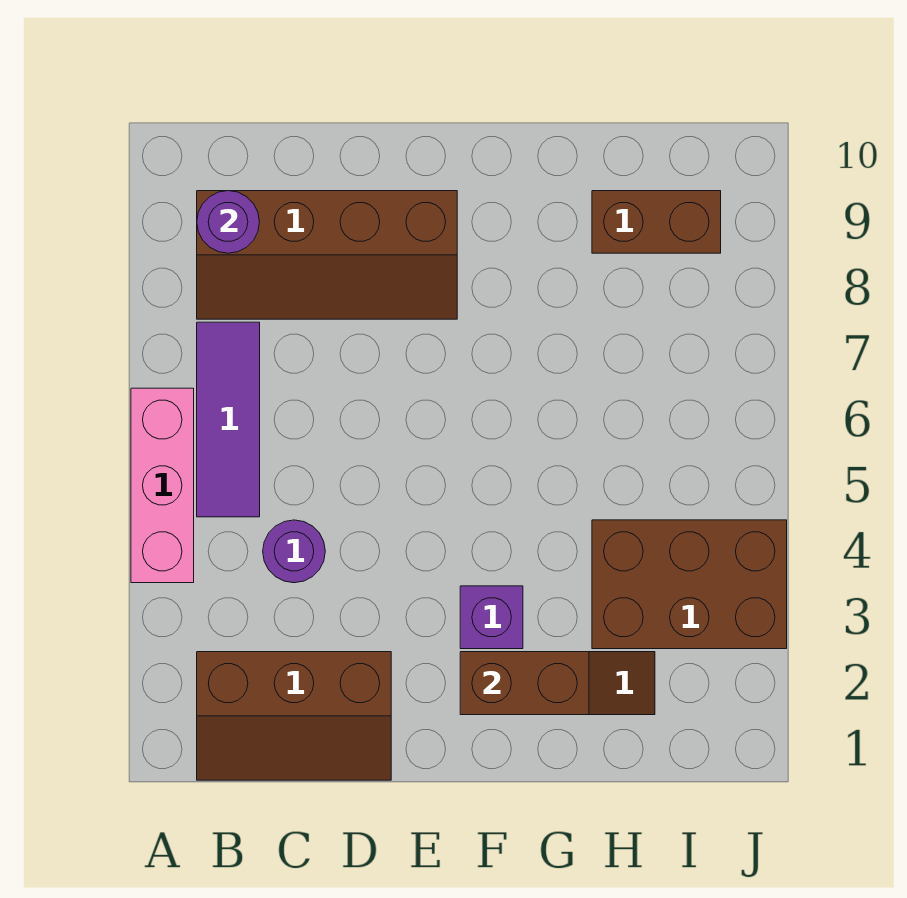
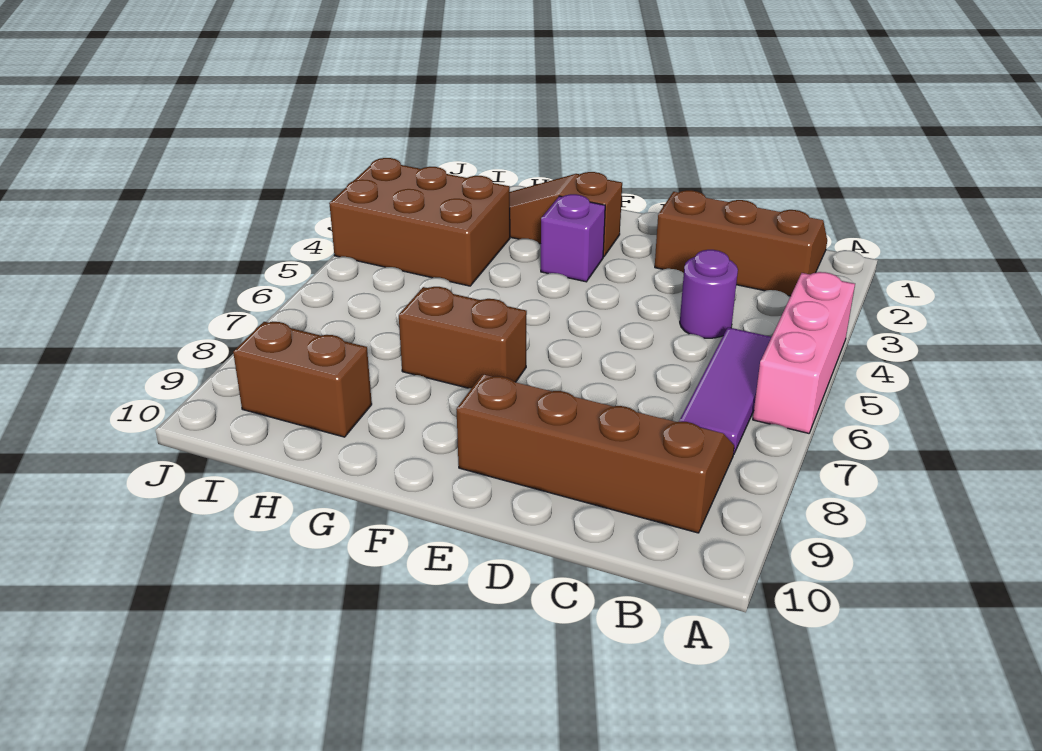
purple 1x1 round brick [197,191,259,253] -> none
brown 1x2 brick [460,652,589,715] -> brown 1x2 brick moved to [399,287,527,388]

